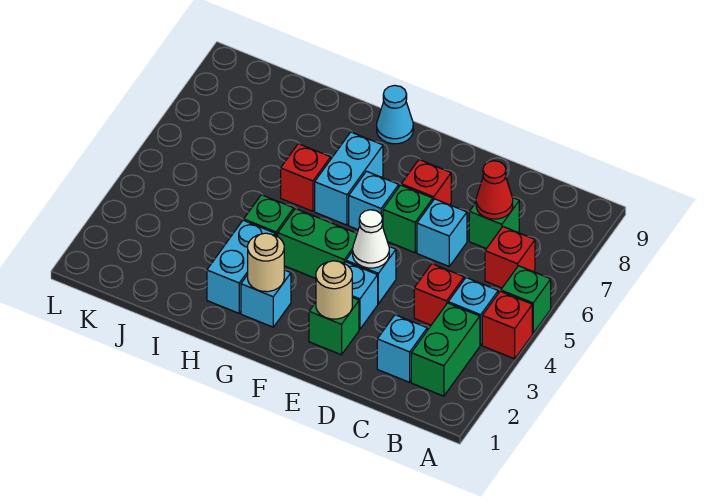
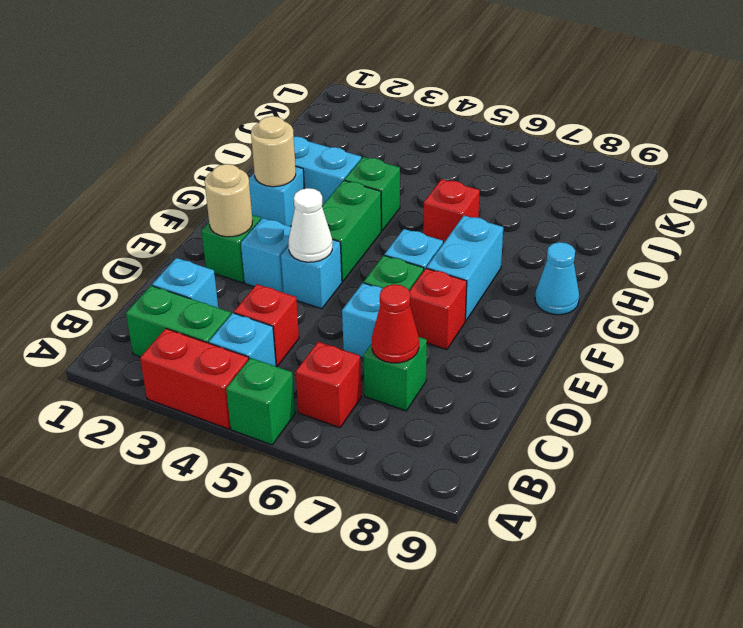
red 1x1 brick [482,291,532,359] -> red 1x2 brick [140,328,249,429]
cyan 1x2 brick [315,132,383,225] -> cyan 1x2 brick turned to [427,216,503,321]

